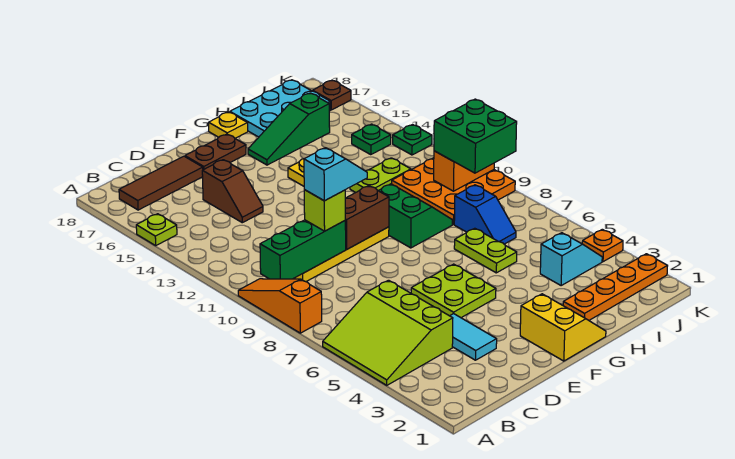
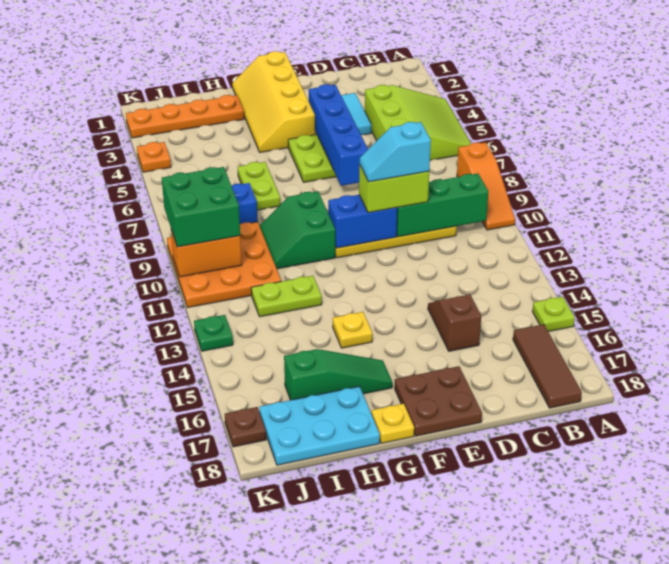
brown 1x3 tile [119,156,203,210] -> brown 1x3 tile turned to [513,324,582,408]
lime 1x1 brick [304,190,345,231] -> lime 1x2 brick [359,164,429,213]
none -> blue 1x4 brick [309,84,368,186]
brown 1x2 brick [345,186,389,249] -> blue 1x2 brick [328,195,397,248]
brown 1x2 plate [185,134,246,170] -> brown 2x2 plate [395,366,482,436]
yellow 2x2 slope [520,294,606,361] -> yellow 2x4 slope [232,51,315,152]
cyan 1x2 slope [540,233,602,285] -> none
green 1x1 plate [352,124,391,155] -> none

